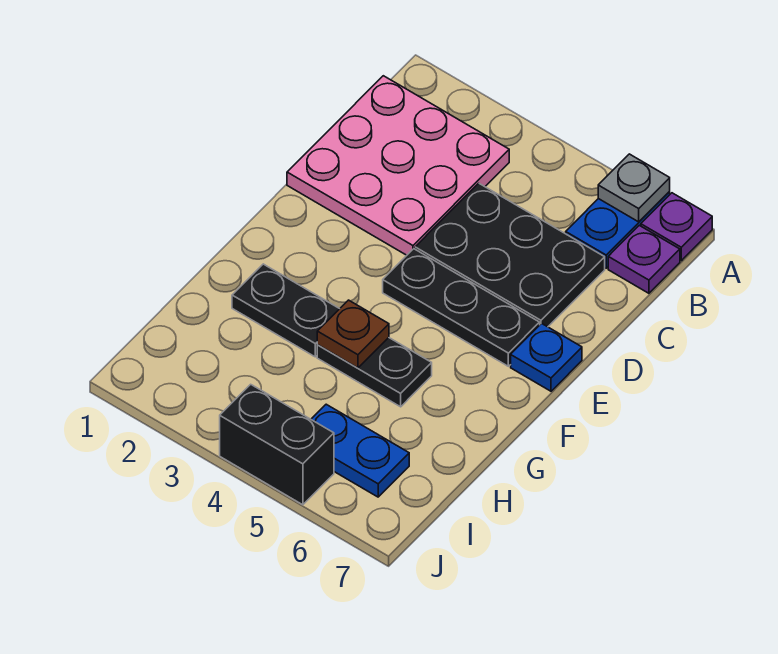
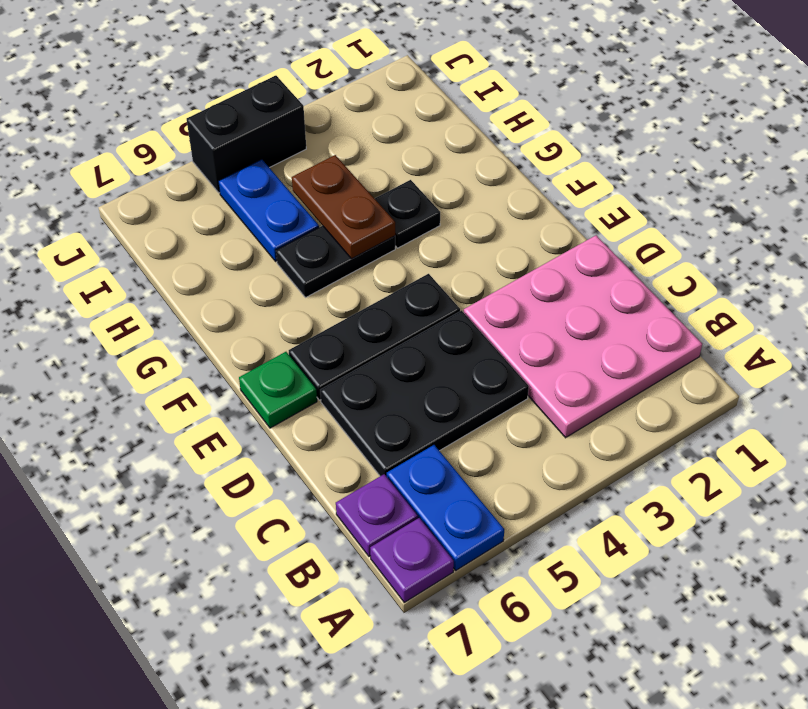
grey 1x1 plate [598,154,670,222] -> none
blue 1x1 plate [511,323,582,391] -> green 1x1 plate [239,352,317,428]
black 1x2 plate [232,264,339,357] -> black 1x1 plate [375,180,440,248]
brown 1x1 plate [317,300,389,368] -> brown 1x2 plate [292,155,395,259]
blue 1x2 plate [311,404,409,497] -> blue 1x2 plate turned to [218,159,319,261]

